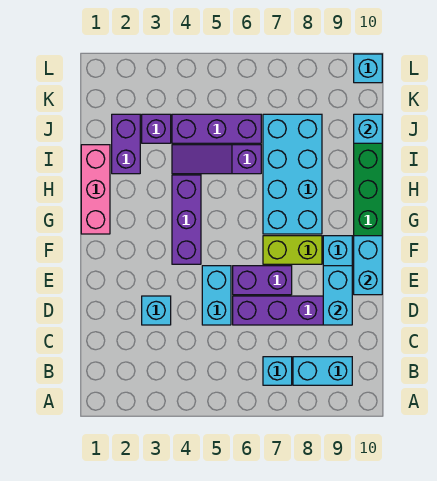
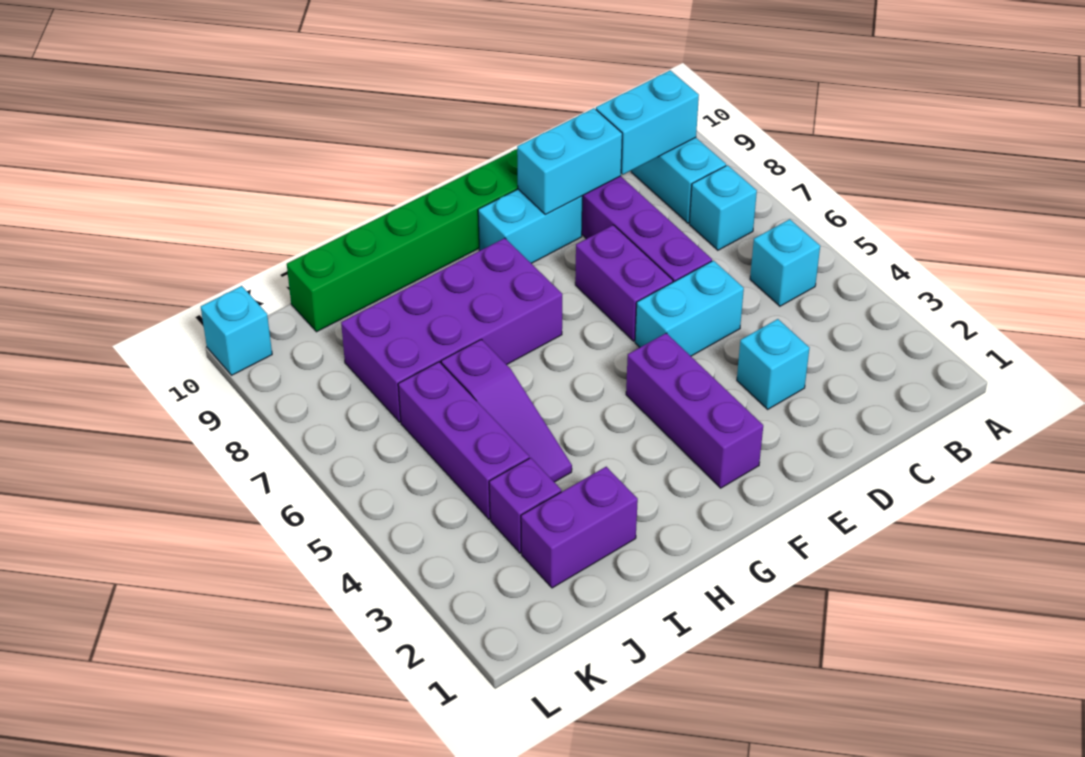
cyan 1x2 brick [354,236,382,295] -> cyan 1x2 brick moved to [596,70,699,175]
purple 1x3 brick [172,175,201,264] -> purple 1x3 brick turned to [626,333,763,488]
lime 1x2 brick [263,236,322,264] -> none
pink 1x3 brick [81,145,110,234] -> none
cyan 2x4 brick [263,114,322,234] -> purple 2x4 brick [341,238,562,422]
cyan 1x1 brick [354,114,382,143] -> cyan 1x1 brick moved to [750,219,820,306]

